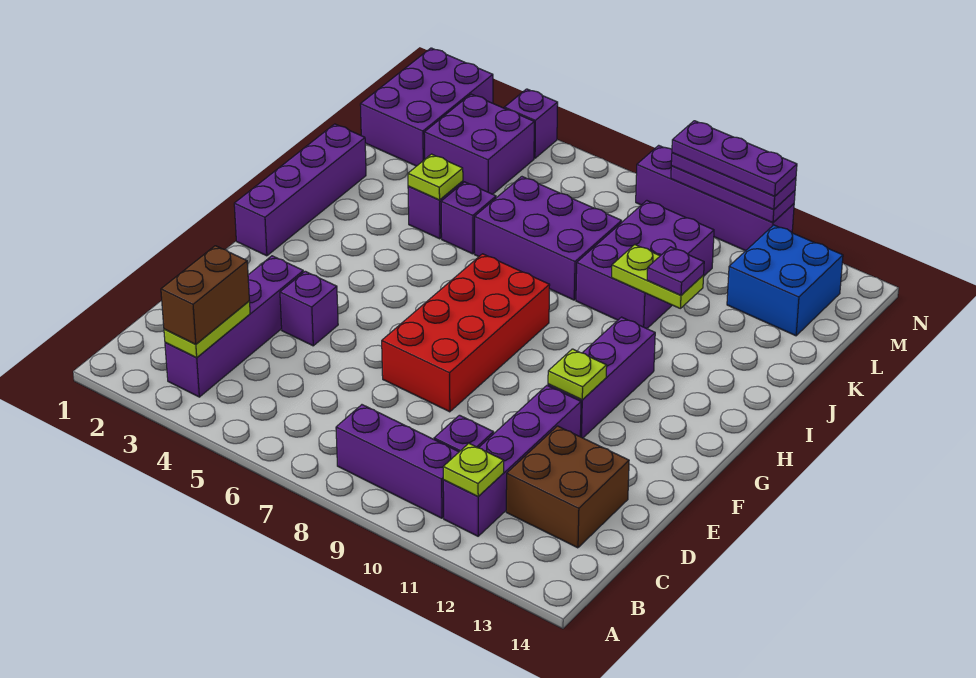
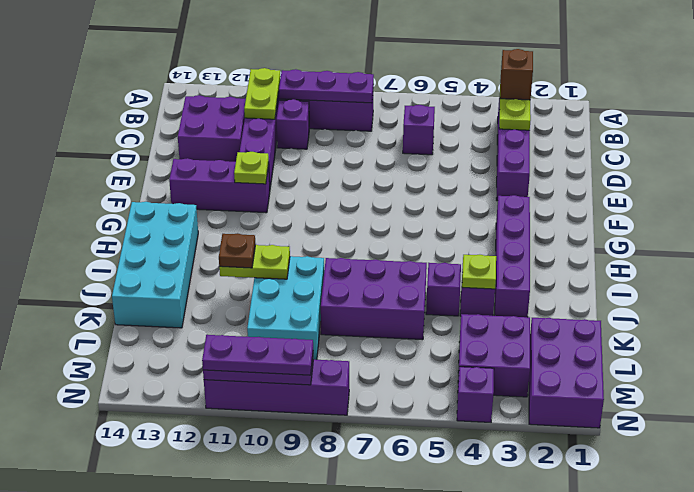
brown 1x2 brick [161,246,249,345] -> brown 1x1 brick [500,49,533,100]
lime 1x1 plate [443,443,504,497] -> lime 1x2 plate [244,68,280,119]
brown 2x2 brick [506,426,629,548] -> purple 2x2 brick [178,95,246,162]
purple 1x1 brick [280,271,338,346] -> purple 1x1 brick moved to [403,105,435,155]
red 2x4 brick [382,254,550,412] -> none
purple 1x3 brick [548,317,655,438] -> purple 1x3 brick turned to [169,158,270,213]
purple 1x4 brick [234,124,366,256] -> purple 1x4 brick moved to [495,195,530,317]
none -> cyan 2x4 brick [112,202,198,328]
purple 2x3 brick [576,201,714,329] -> cyan 2x3 brick [247,256,324,360]
purple 1x1 plate [647,247,704,295] -> brown 1x1 plate [219,233,255,268]
blue 2x2 brick [727,225,843,336] -> none
purple 1x3 plate [672,121,797,196] -> purple 1x3 plate moved to [279,69,374,103]

